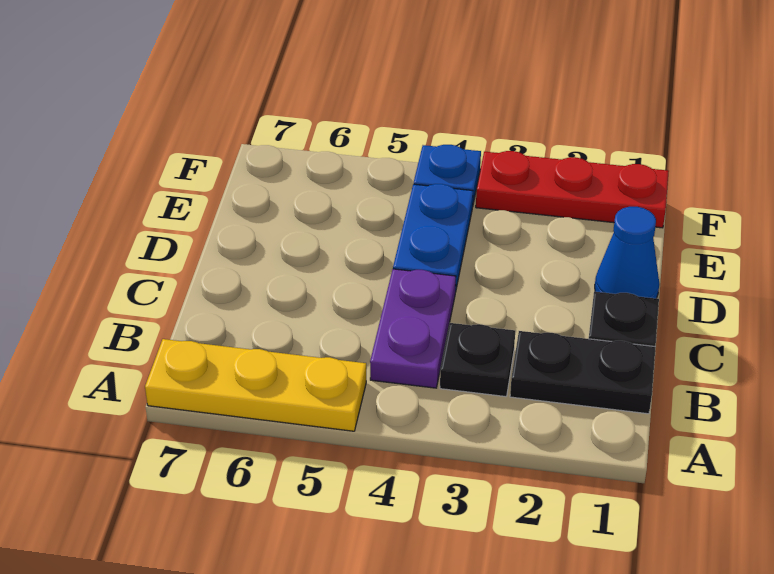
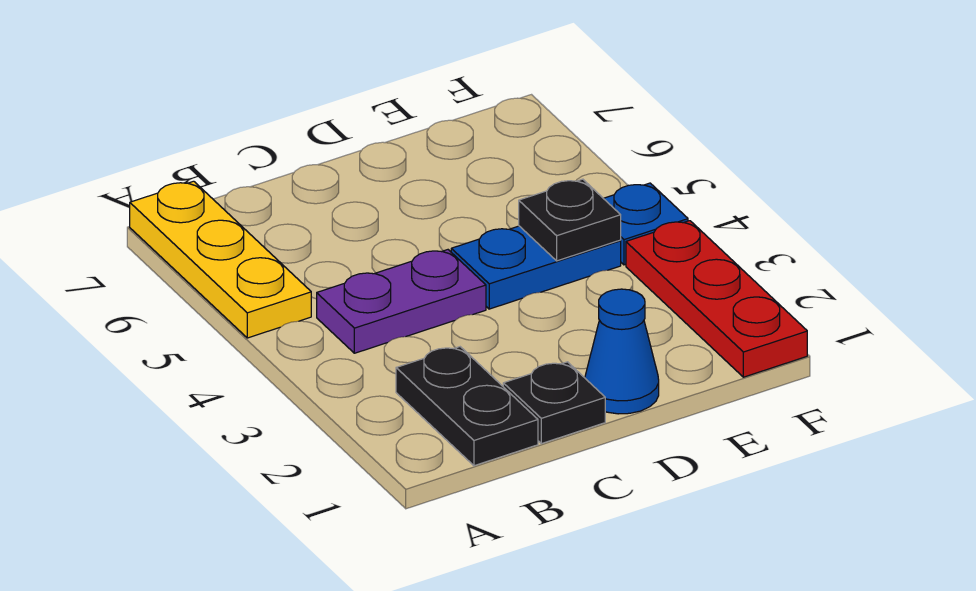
black 1x1 plate [440,323,515,397] -> black 1x1 plate moved to [519,179,621,261]

